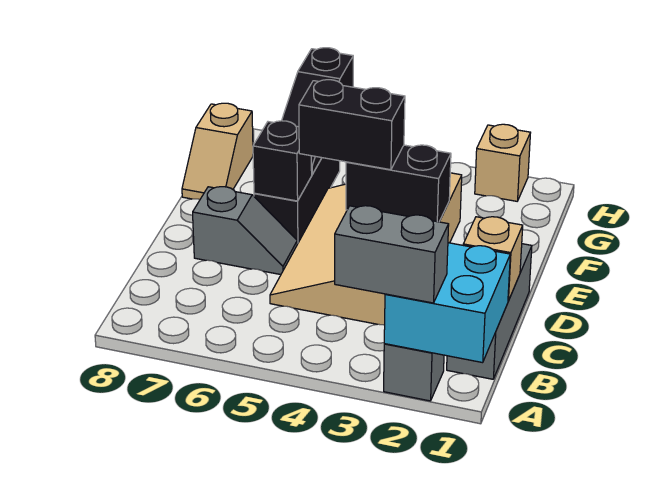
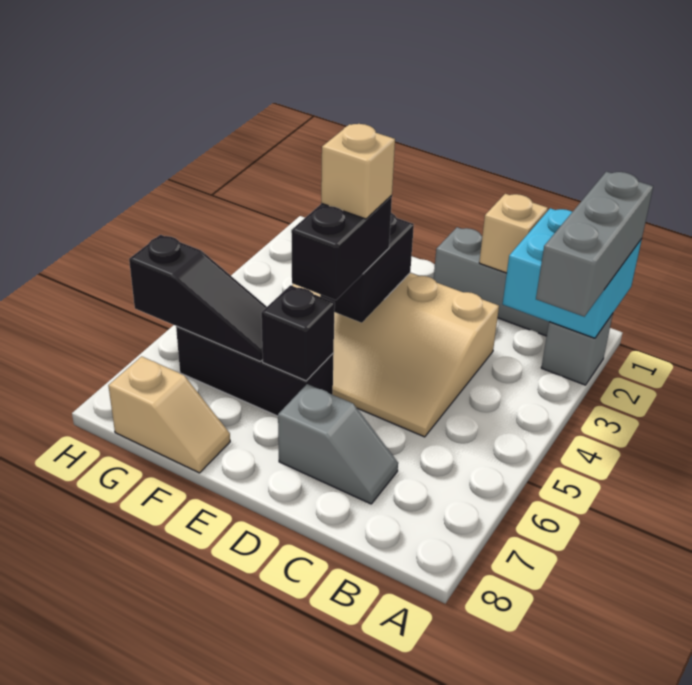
grey 1x2 brick [335,206,449,303] -> grey 1x3 brick [536,172,653,317]
grey 1x2 slope [193,187,297,275] -> grey 1x2 slope turned to [278,384,398,504]
tan 1x1 brick [475,124,530,201] -> tan 1x1 brick moved to [321,124,395,219]

